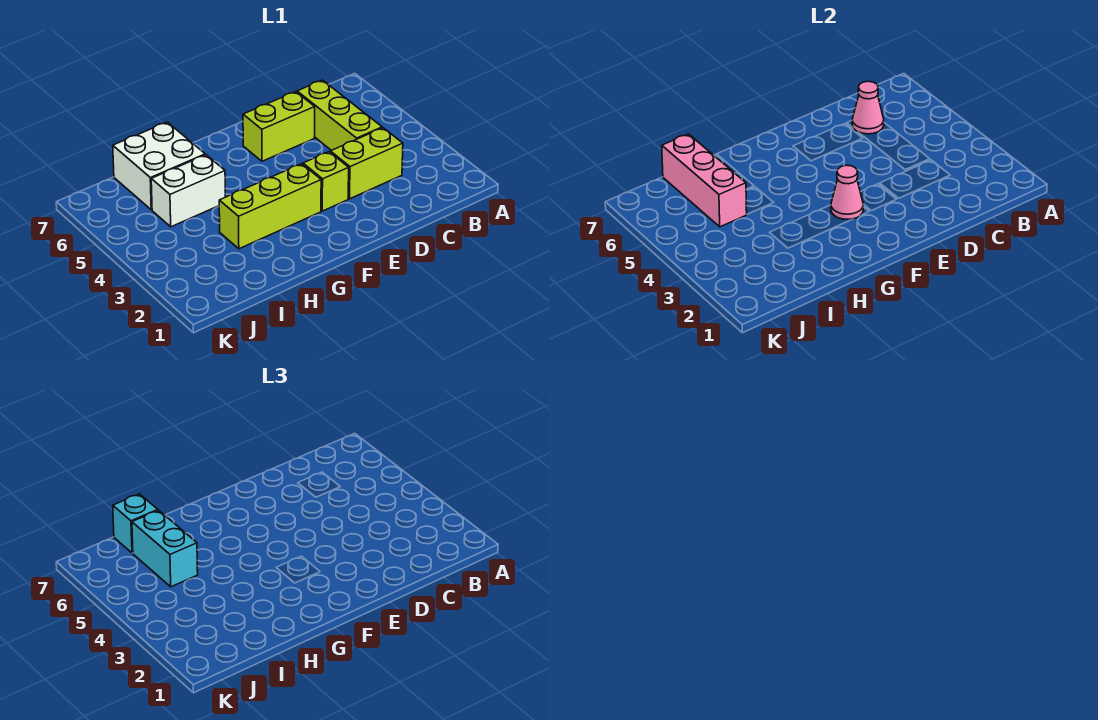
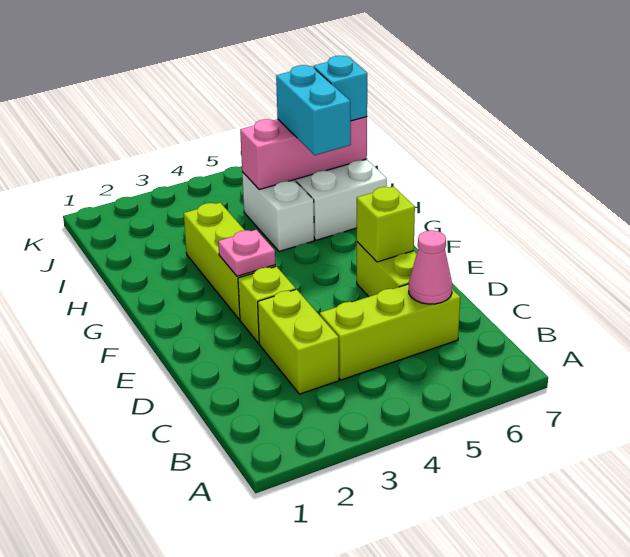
none -> lime 1x1 brick [357,187,415,262]
pink 1x1 cone [831,165,863,219] -> pink 1x1 plate [218,230,275,276]
cyan 1x2 brick [132,510,198,587] -> cyan 1x2 brick turned to [276,65,351,155]

